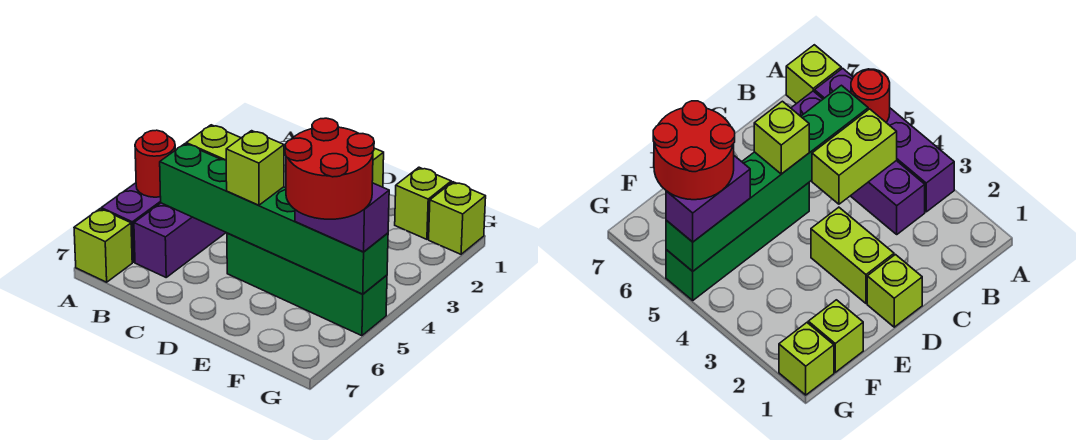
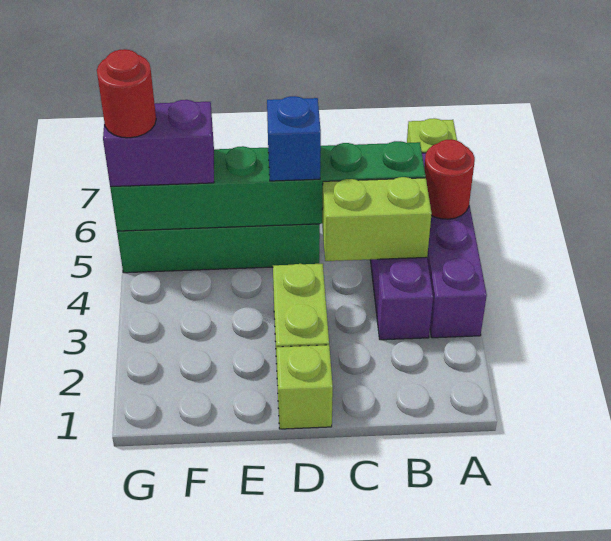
lime 1x1 brick [226,131,284,205] -> blue 1x1 brick [267,96,321,181]
lime 1x1 brick [395,167,451,239] -> none
red 2x2 round brick [285,118,374,219] -> red 1x1 round brick [97,49,156,138]
lime 1x1 brick [429,182,486,254] -> none

